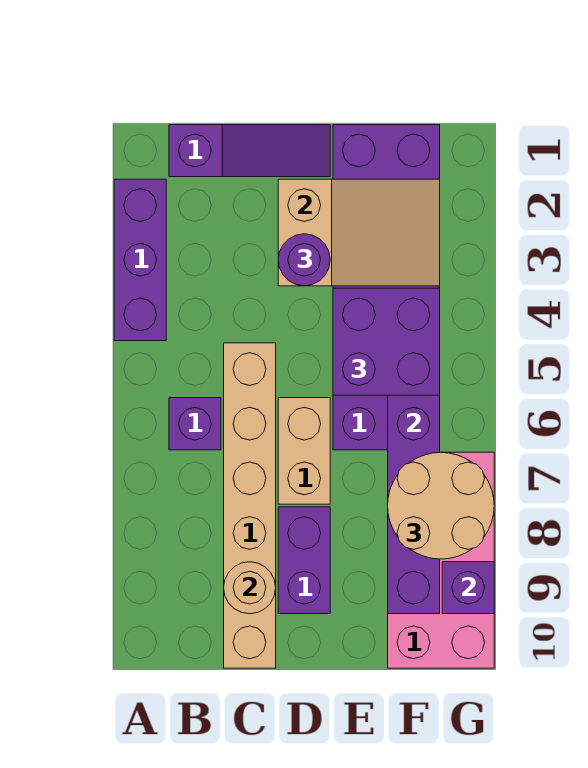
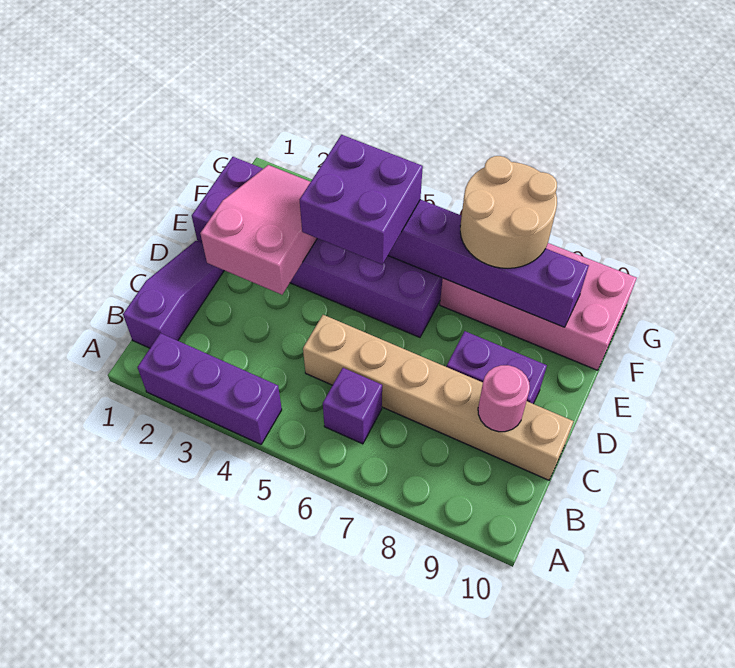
tan 1x1 round brick [224,562,276,614] -> pink 1x1 round brick [478,365,530,432]
tan 2x3 slope [278,179,440,286] -> pink 2x3 slope [200,165,317,295]
purple 1x1 round brick [278,234,330,286] -> none
tan 1x2 brick [278,398,330,504] -> none
purple 1x1 brick [442,562,494,614] -> none

